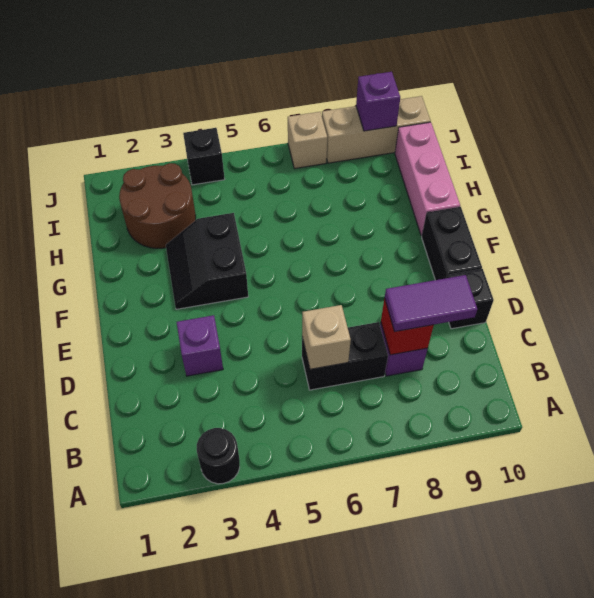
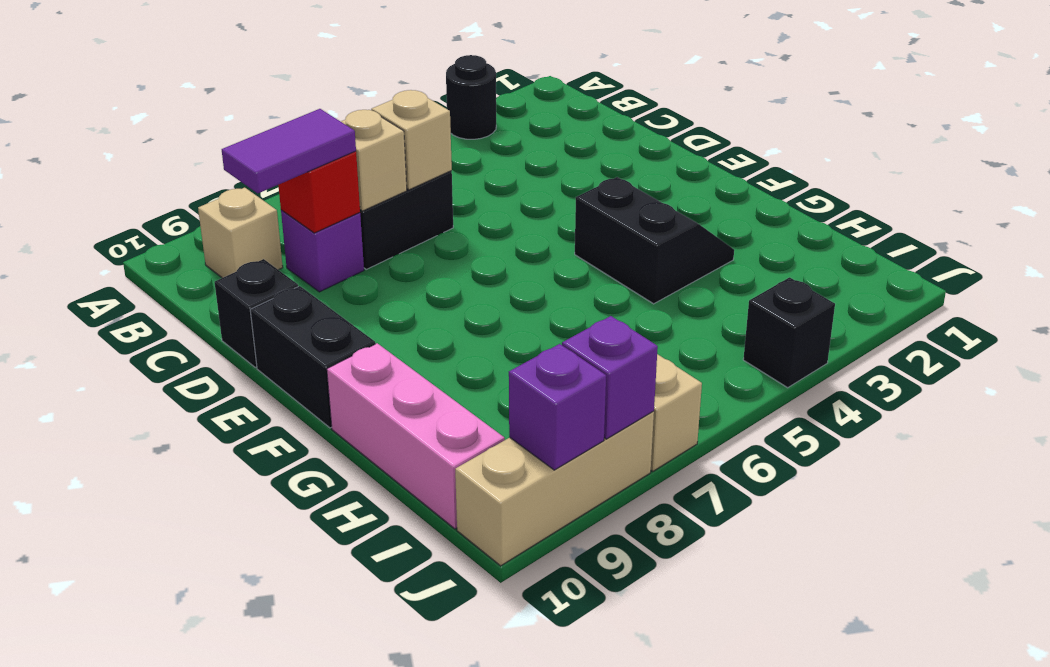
none -> tan 1x1 brick [198,188,283,278]
none -> tan 1x1 brick [341,110,407,211]
purple 1x1 brick [177,315,223,376] -> purple 1x1 brick moved to [562,316,658,439]
brown 2x2 round brick [119,163,196,248] -> none

